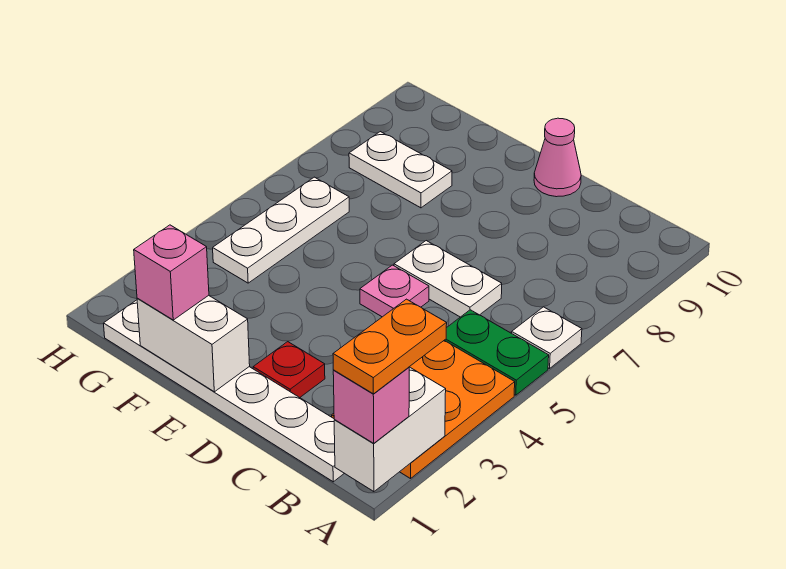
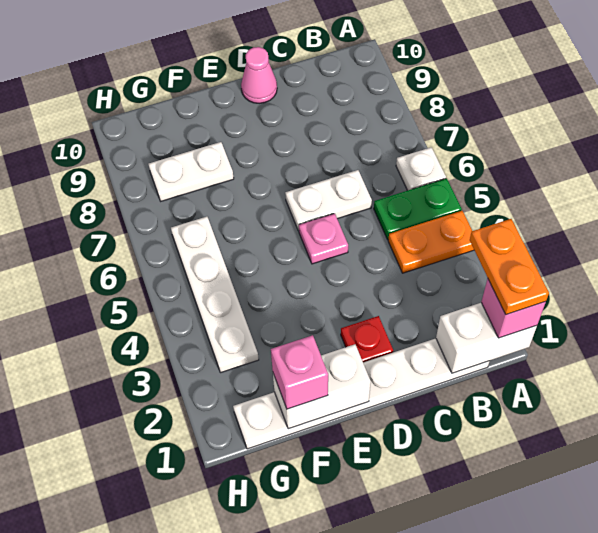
white 1x2 brick [334,367,446,492] -> white 1x2 brick turned to [436,303,537,373]
orange 2x3 plate [332,341,515,479] -> orange 1x2 plate [388,211,474,273]
white 1x3 plate [213,177,349,283] -> white 1x4 plate [171,217,259,373]

